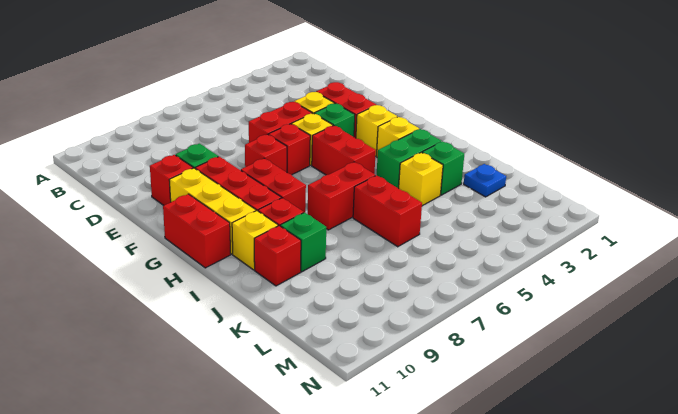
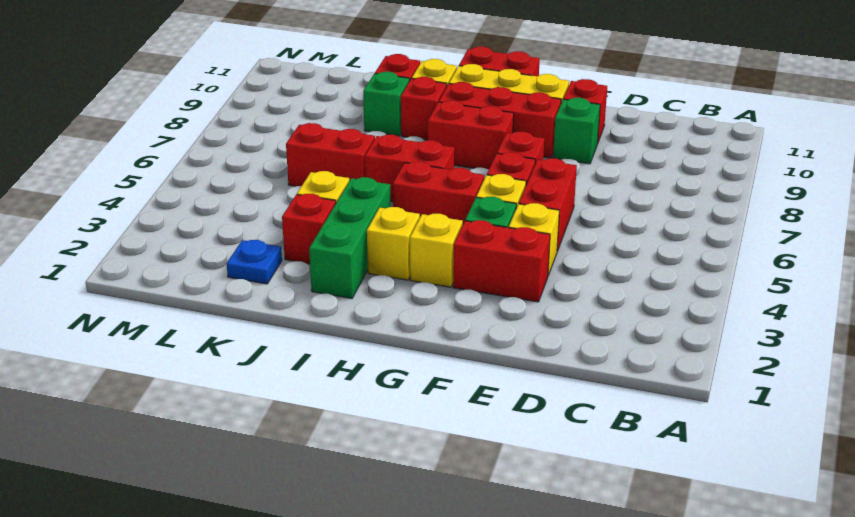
green 1x2 brick [377,129,441,188] -> green 1x3 brick [309,177,391,299]
red 1x2 brick [308,162,375,230] -> red 1x2 brick turned to [365,135,454,201]
green 1x1 brick [422,141,464,195] -> red 1x1 brick [282,194,336,264]

